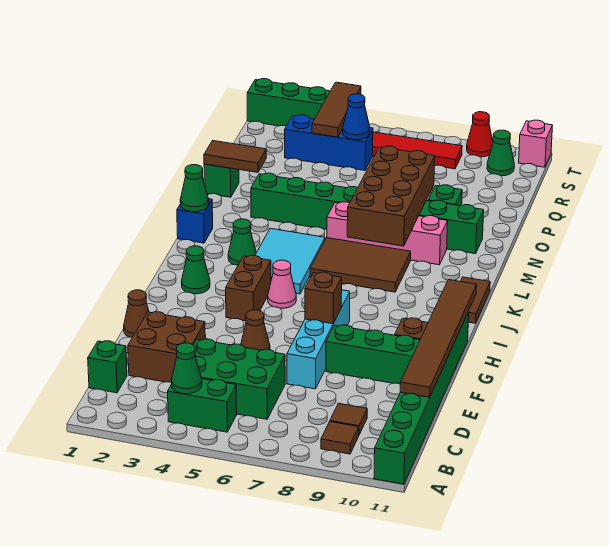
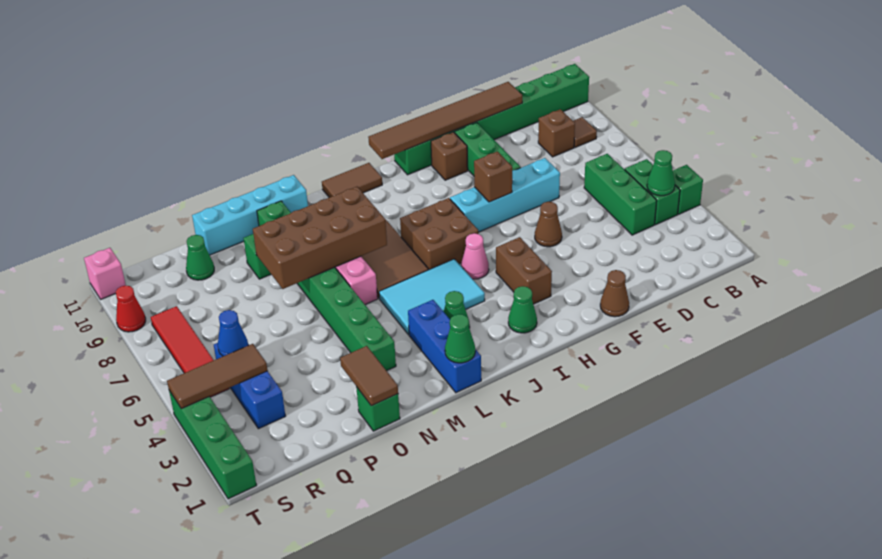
green 1x1 brick [88,341,127,393] -> green 1x1 brick moved to [673,165,703,214]
green 2x3 brick [194,339,285,419] -> green 1x3 brick [584,154,657,235]
brown 1x1 tile [330,403,367,435] -> brown 1x1 brick [538,109,575,157]
brown 2x2 brick [128,312,205,382] -> brown 2x2 brick moved to [400,198,478,270]
brown 1x2 brick [226,256,271,321] -> brown 1x2 brick turned to [496,237,552,304]
blue 1x1 brick [177,199,213,243] -> blue 1x3 brick [408,300,481,393]
none -> cyan 1x4 brick [192,175,308,255]
green 1x1 cone [487,130,514,176] -> green 1x1 cone moved to [186,235,214,280]

